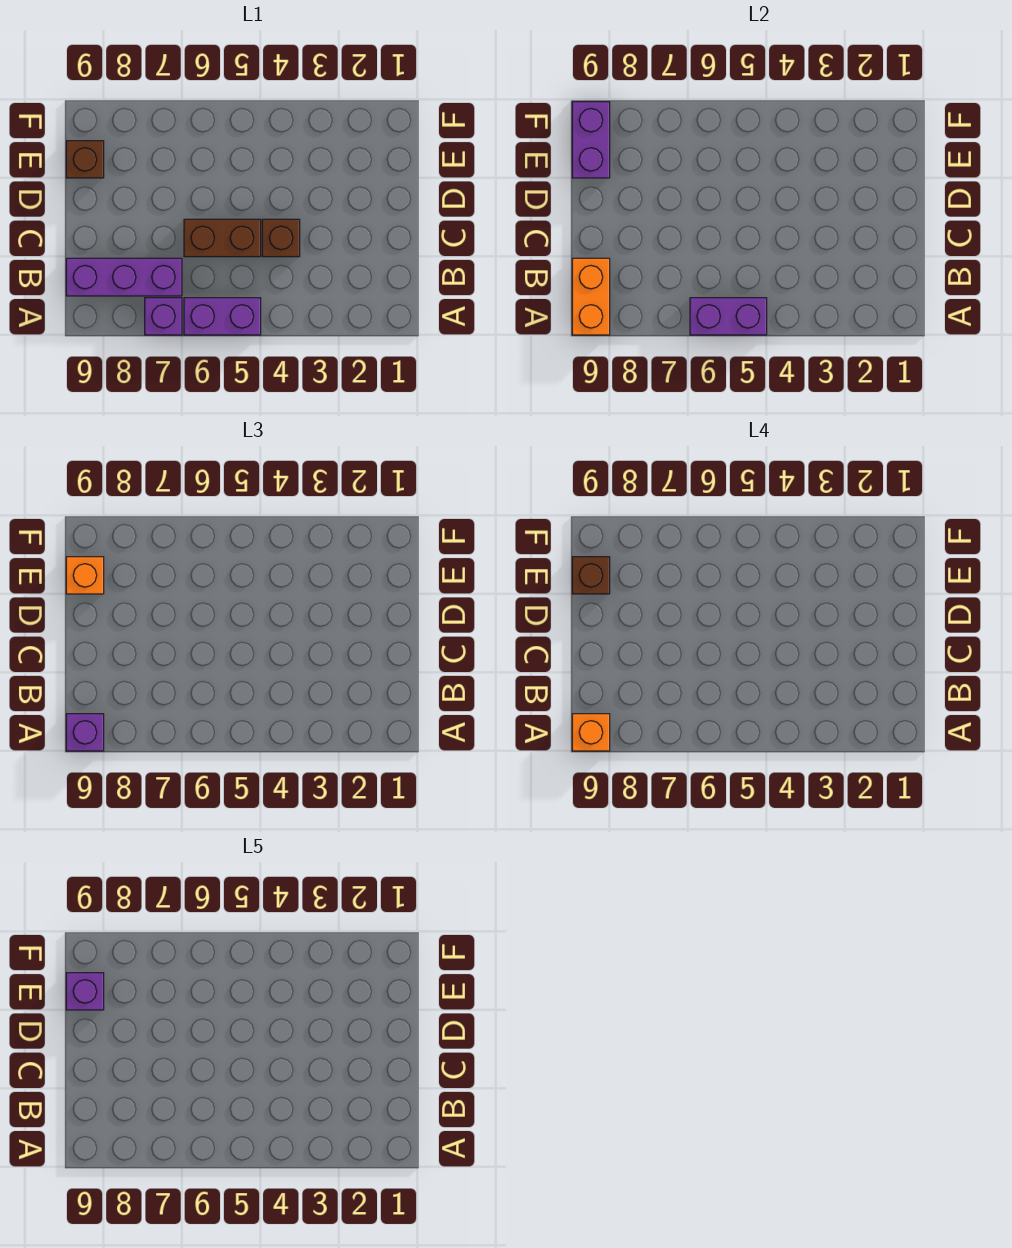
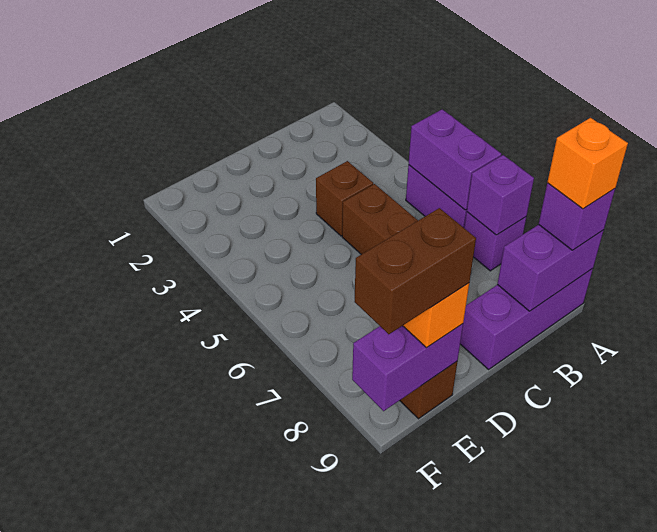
orange 1x2 brick [572,258,610,335] -> purple 1x2 brick [497,225,604,311]
purple 1x3 brick [66,258,182,296] -> purple 1x3 brick turned to [460,269,593,369]
brown 1x1 brick [572,557,610,594] -> brown 1x2 brick [355,208,476,334]
purple 1x1 brick [66,973,104,1010] -> purple 1x1 brick moved to [467,155,534,235]

